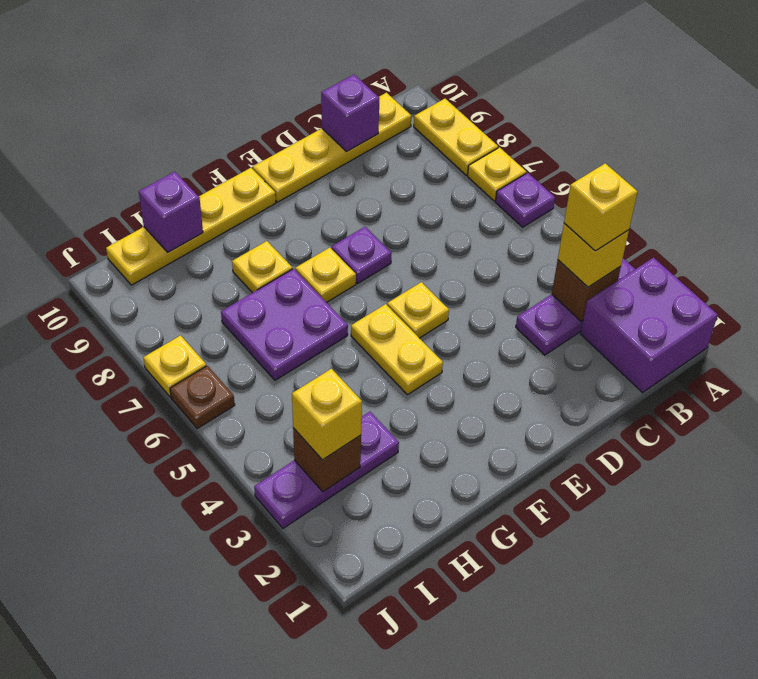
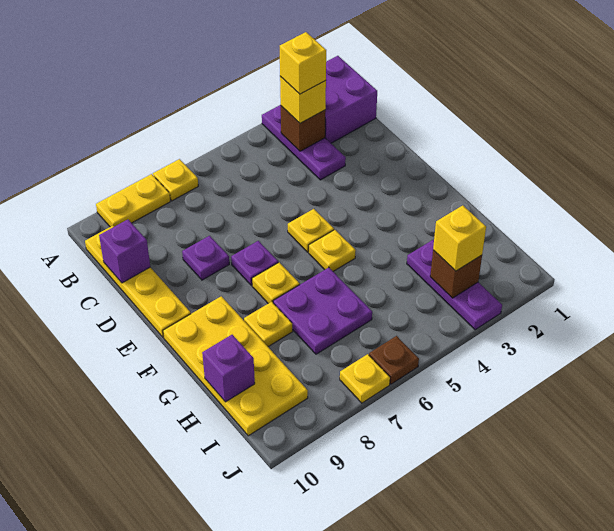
purple 1x1 plate [495,173,555,227] -> purple 1x1 plate moved to [182,236,229,280]
yellow 1x2 plate [351,304,443,395] -> yellow 1x1 plate [309,230,356,271]
yellow 1x4 plate [106,168,276,285] -> yellow 2x4 plate [163,296,308,436]

